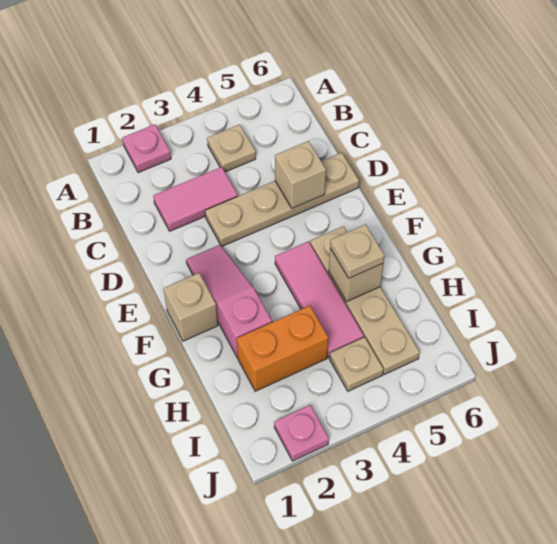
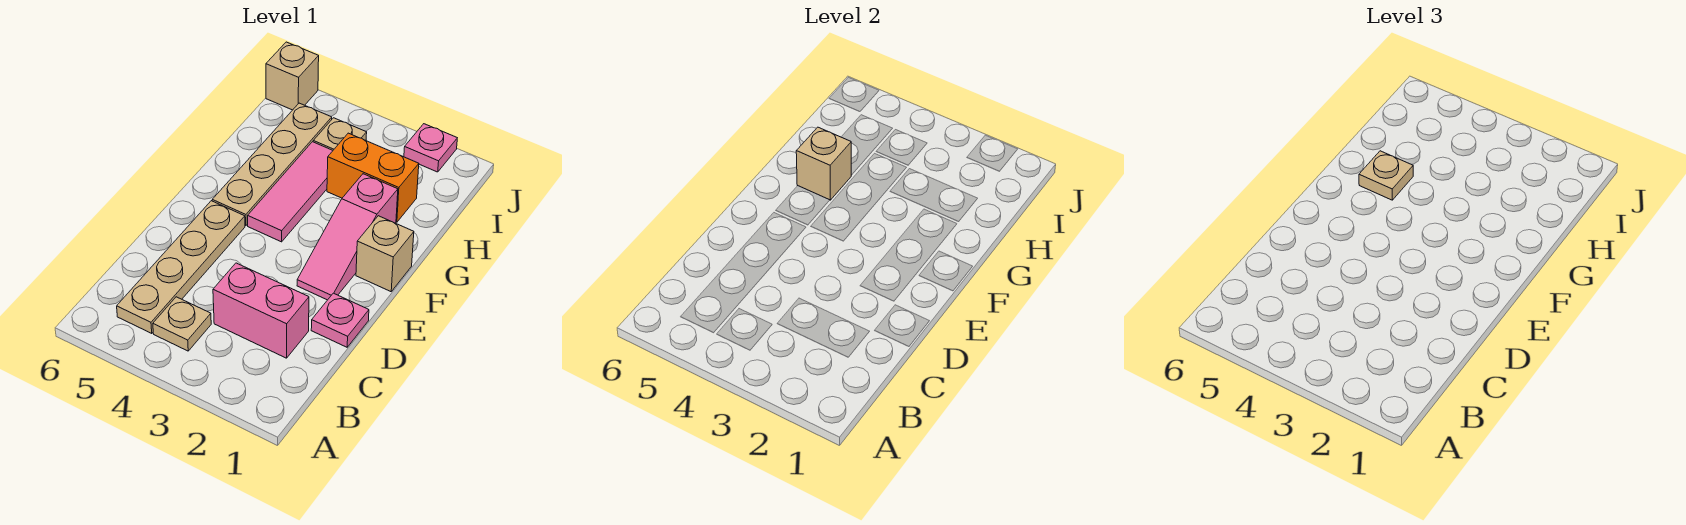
pink 1x1 plate [122,124,171,173] -> pink 1x1 plate moved to [311,293,369,347]
pink 1x2 tile [153,167,238,231] -> pink 1x2 brick [213,263,309,358]
tan 1x4 plate [205,153,359,246] -> tan 1x4 plate turned to [117,201,245,333]
tan 1x1 brick [275,141,326,208] -> tan 1x1 brick moved to [266,42,319,110]

